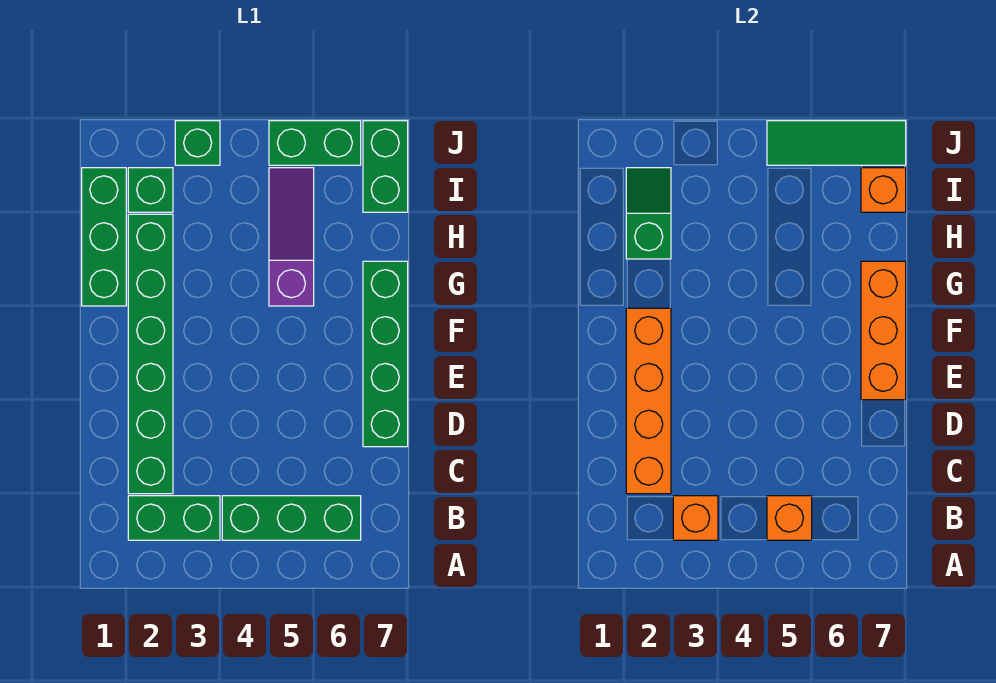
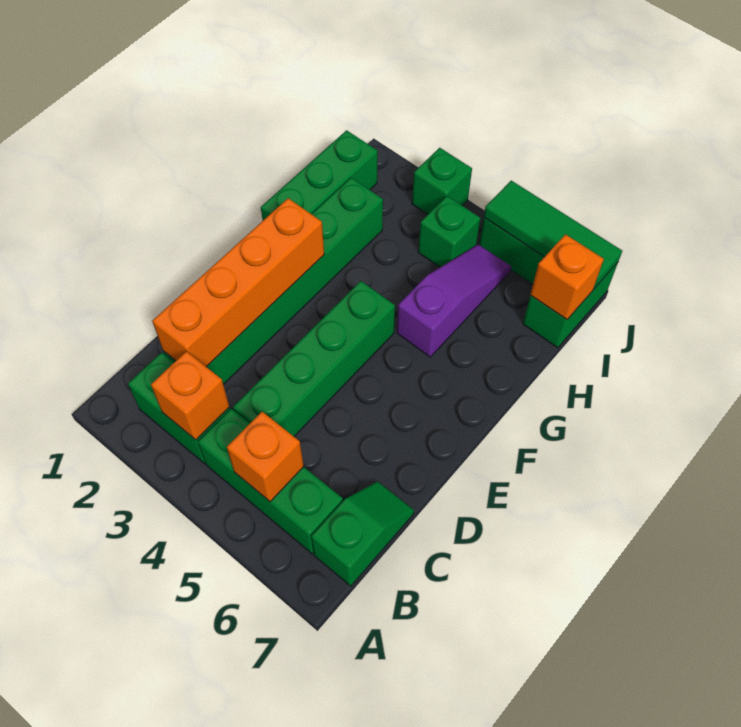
green 1x4 brick [363,261,408,447] -> green 1x4 brick moved to [233,281,395,436]
orange 1x3 brick [861,261,906,400] -> none
green 1x2 slope [626,168,671,259] -> green 1x2 slope moved to [311,482,414,586]
green 1x1 brick [128,168,173,212] -> green 1x1 brick moved to [418,196,481,267]

